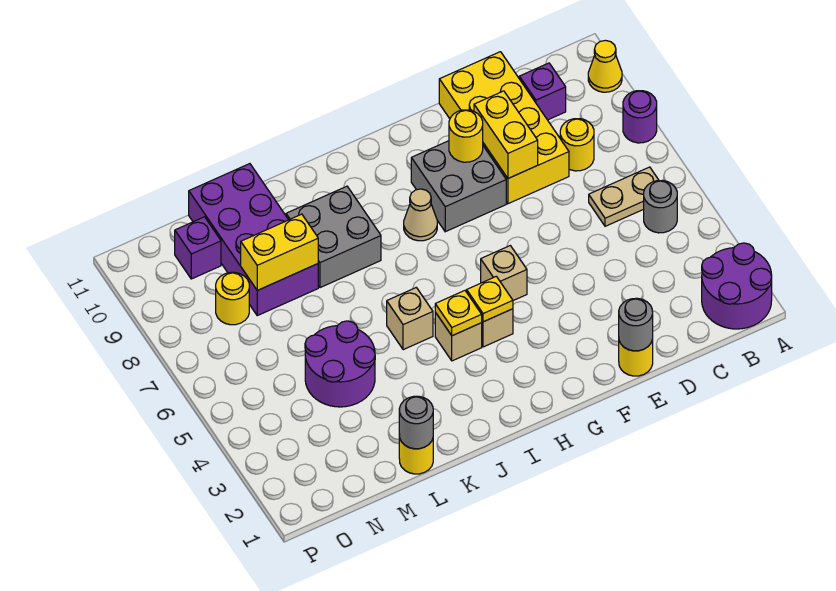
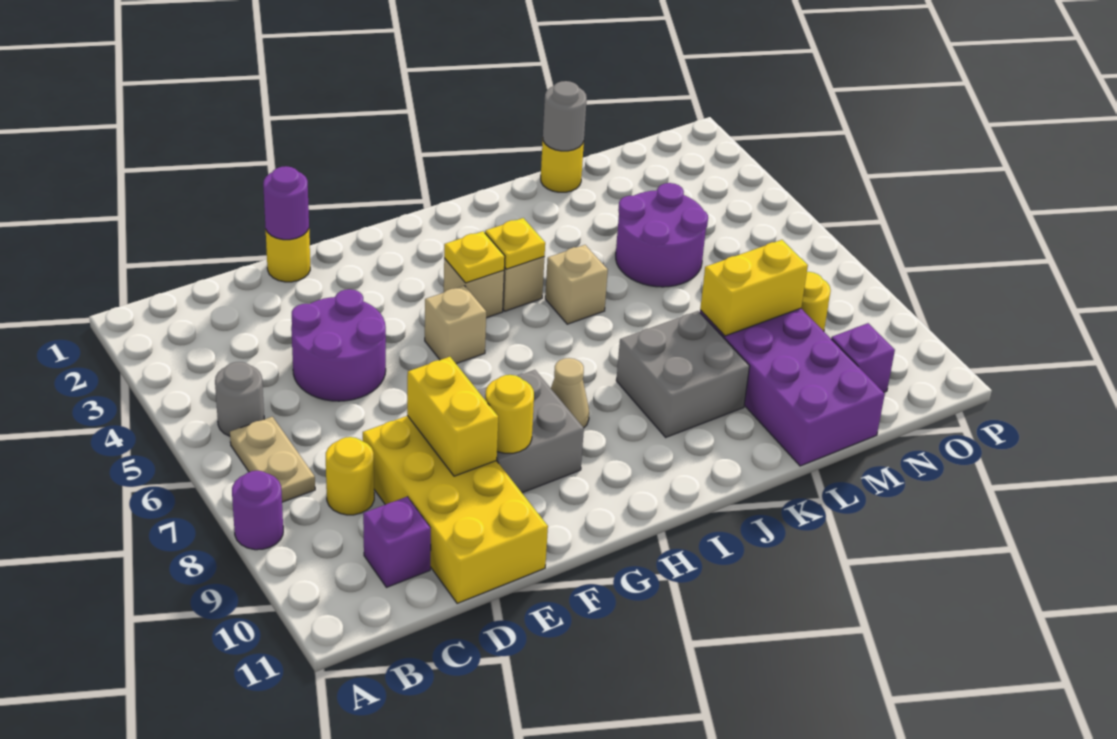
purple 2x2 round brick [702,243,772,329] -> purple 2x2 round brick moved to [291,289,386,401]
yellow 1x1 cone [588,40,622,92] -> none
tan 1x2 plate [589,167,659,226] -> tan 1x2 plate turned to [230,417,315,502]
grey 1x1 round brick [619,298,653,351] -> purple 1x1 round brick [263,166,309,240]

